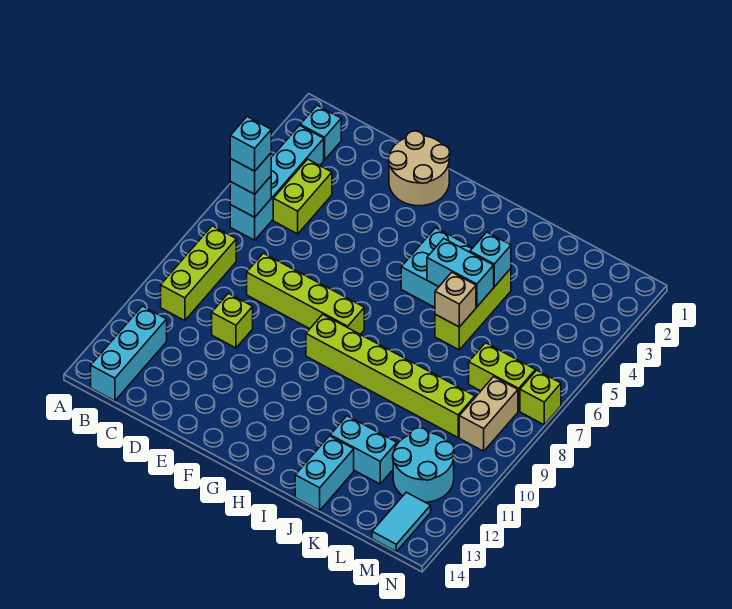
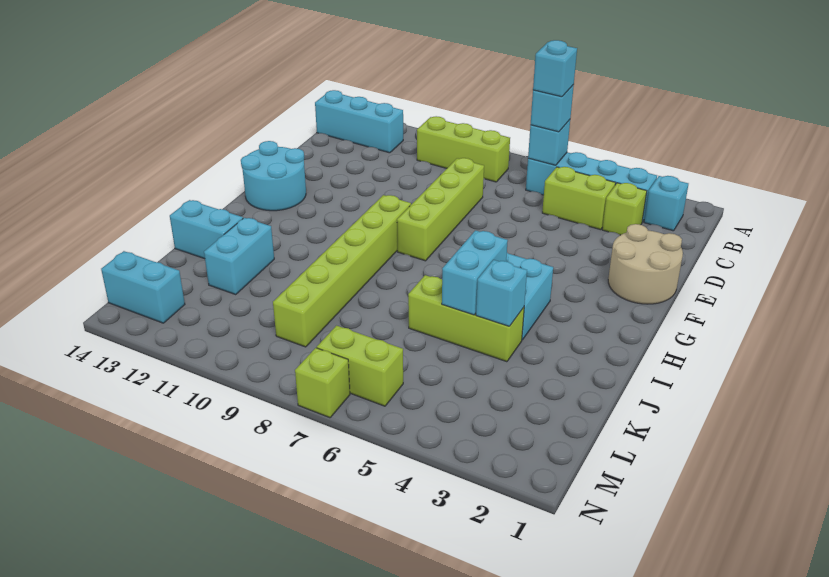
lime 1x1 brick [212,293,253,348] -> lime 1x1 brick moved to [602,183,647,235]
tan 1x1 brick [435,272,476,327] -> none
lime 1x2 brick [469,343,535,411] -> lime 1x2 brick turned to [317,326,403,406]
cyan 2x2 round brick [393,428,454,502] -> cyan 2x2 round brick moved to [241,141,306,211]
tan 1x2 brick [459,377,518,451] -> none
cyan 1x2 tile [372,492,431,552] -> cyan 1x2 brick [101,251,185,323]

